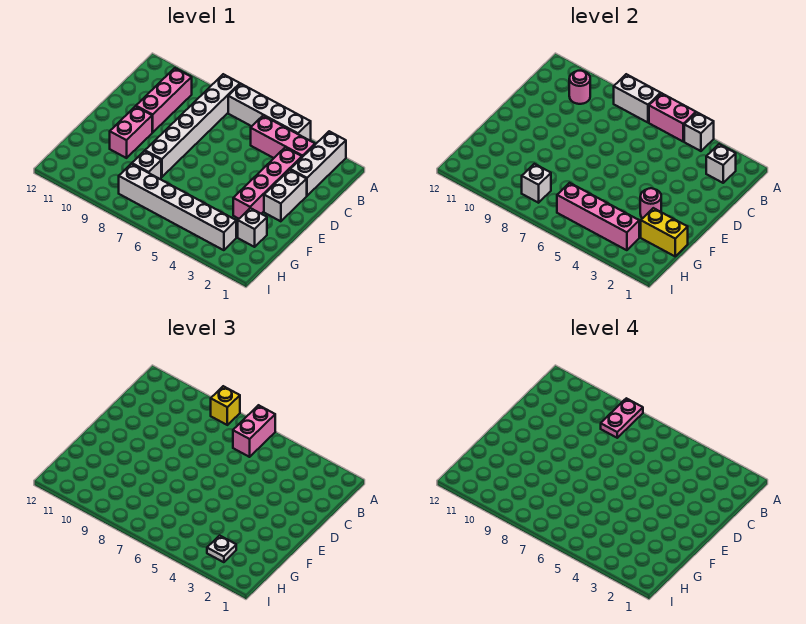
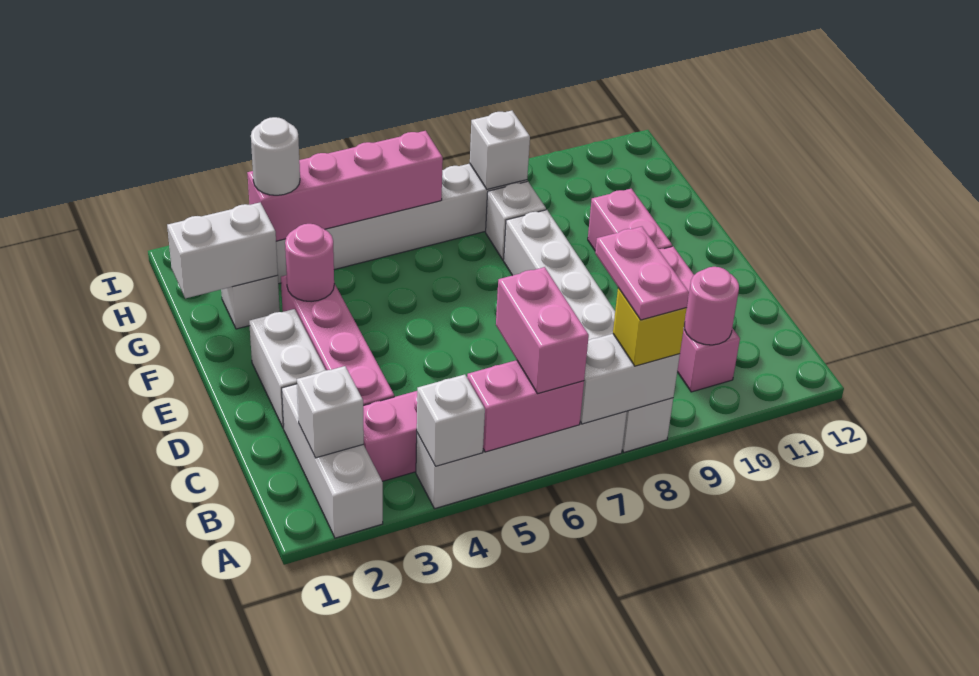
yellow 1x2 brick [641,208,688,256] -> white 1x2 brick [167,203,278,298]
white 1x1 plate [207,536,236,562] -> white 1x1 round brick [251,117,300,195]

